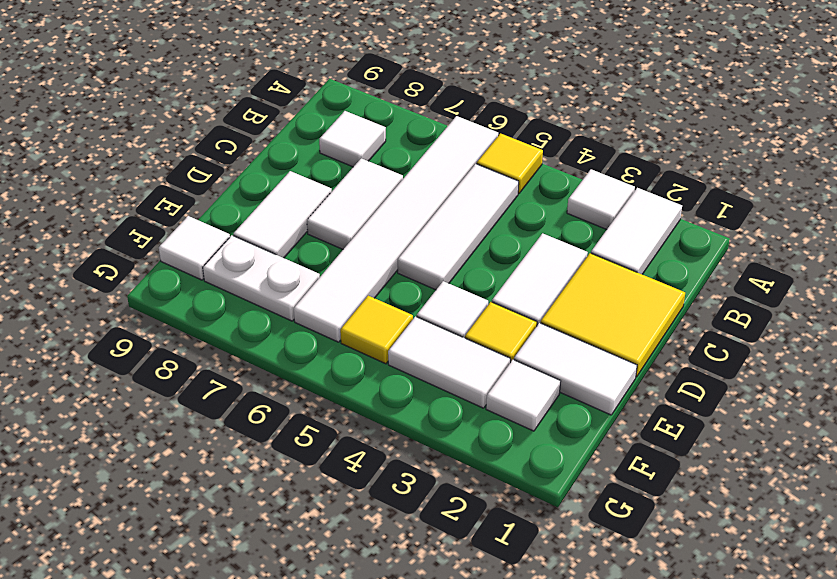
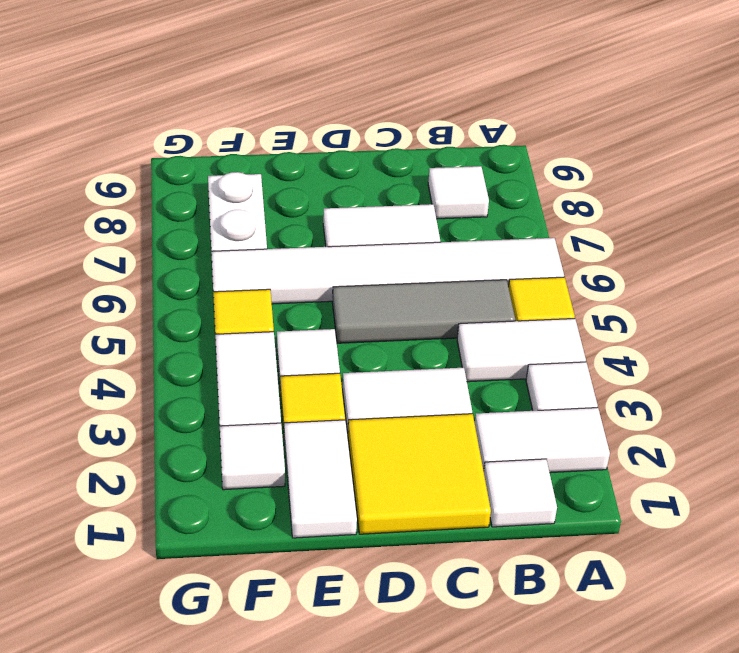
white 1x3 tile [398,164,519,290] -> grey 1x3 tile [332,280,515,343]
white 1x2 tile [233,171,332,258] -> white 1x2 tile moved to [457,319,586,382]
white 1x1 tile [159,216,230,280] -> white 1x1 tile moved to [484,459,557,527]

